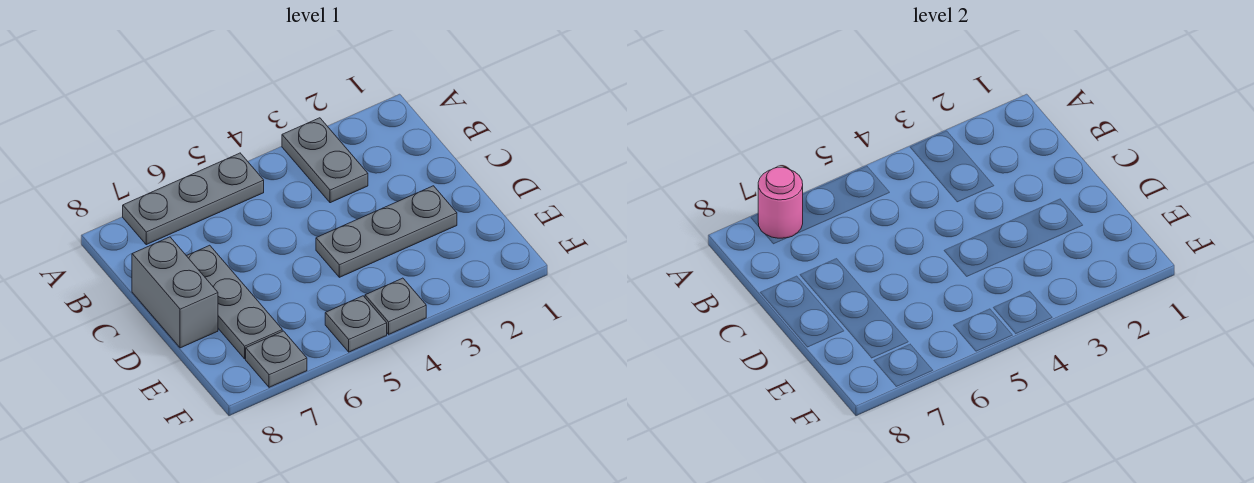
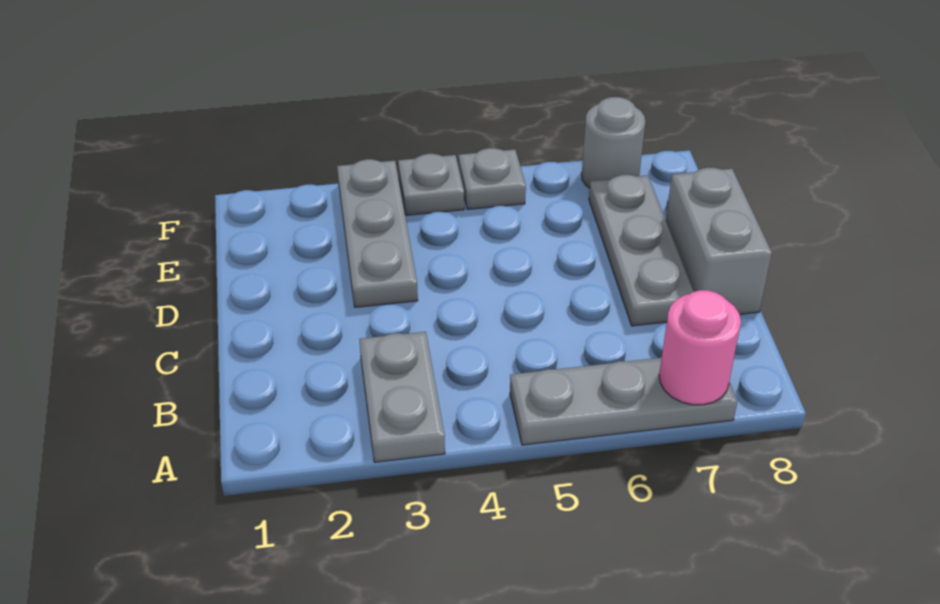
grey 1x3 plate [316,186,457,277] -> grey 1x3 plate turned to [337,159,418,307]
grey 1x1 plate [246,331,307,387] -> grey 1x1 round brick [582,97,645,188]

